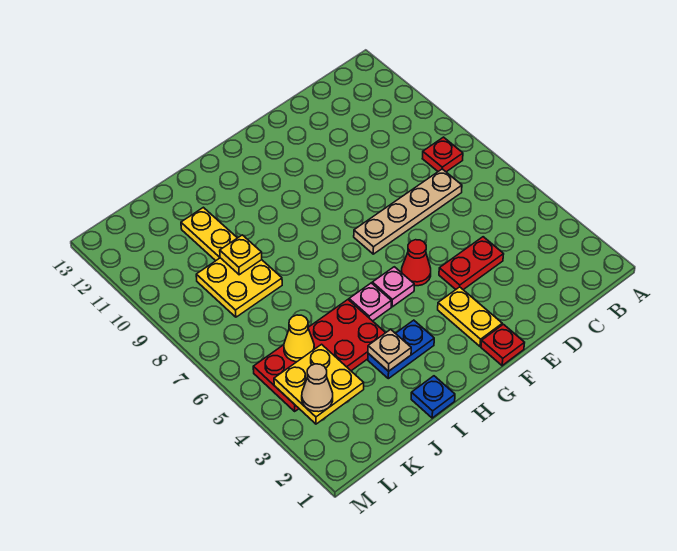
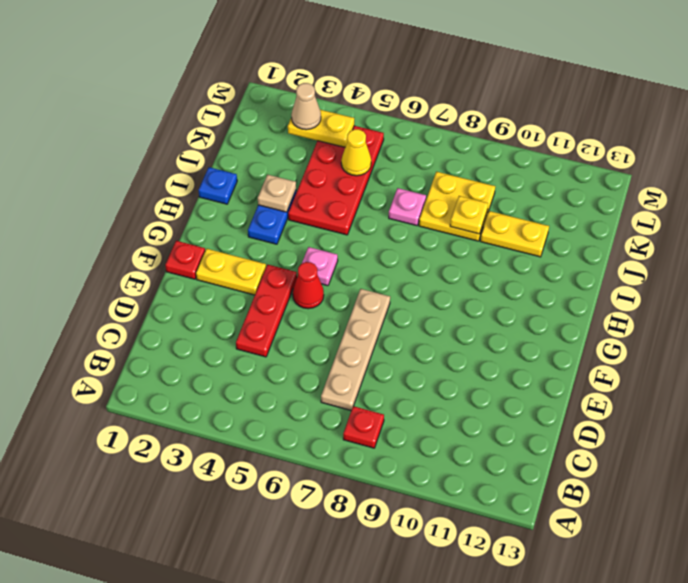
red 1x2 plate [439,237,504,290] -> red 1x3 plate [236,265,297,357]
pink 1x1 plate [349,283,391,321] -> pink 1x1 plate moved to [389,188,426,226]
yellow 2x2 plate [274,344,364,424] -> yellow 1x2 plate [288,110,354,147]

